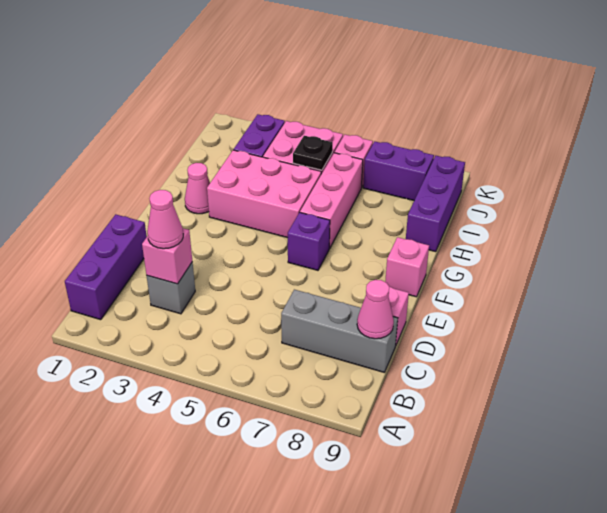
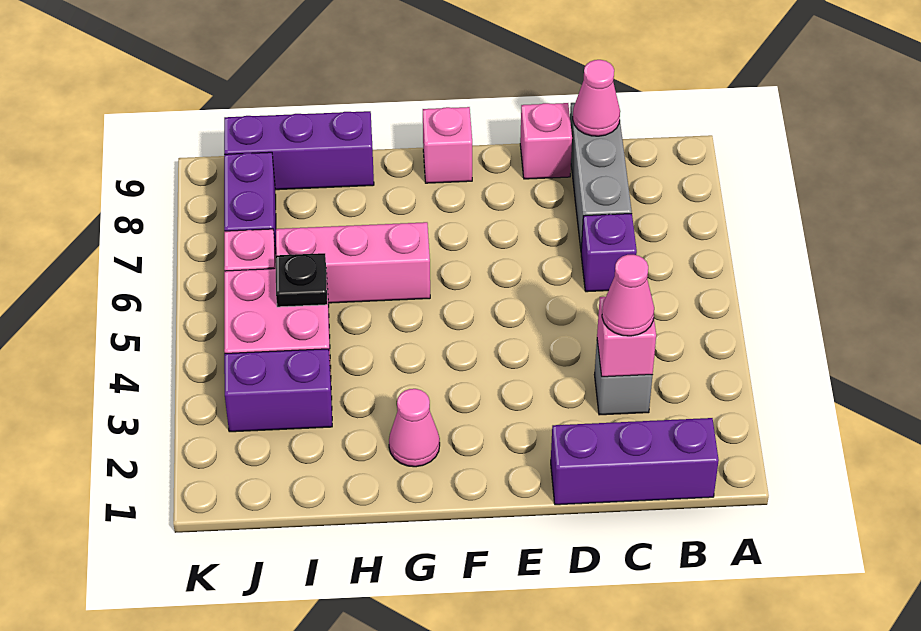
purple 1x1 brick [288,212,330,270] -> purple 1x1 brick moved to [581,214,637,292]
pink 2x3 brick [207,150,321,238] -> none

